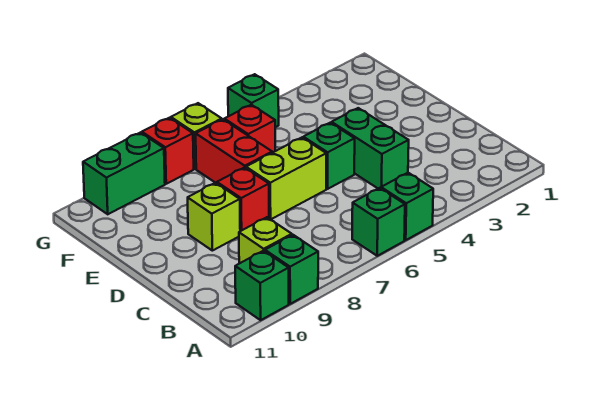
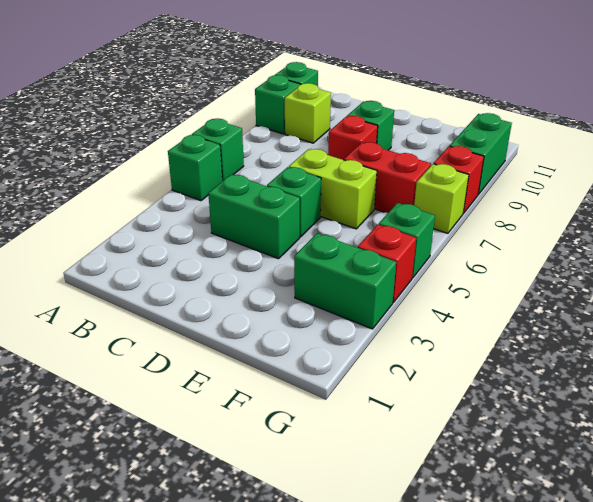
lime 1x2 brick [246,138,326,219] -> lime 1x2 brick turned to [289,149,377,229]
lime 1x1 brick [188,183,240,251] -> green 1x1 brick [347,101,394,150]
none -> green 1x2 brick [294,233,396,329]
red 1x1 brick [224,105,275,153] -> red 1x1 brick moved to [358,224,416,302]

